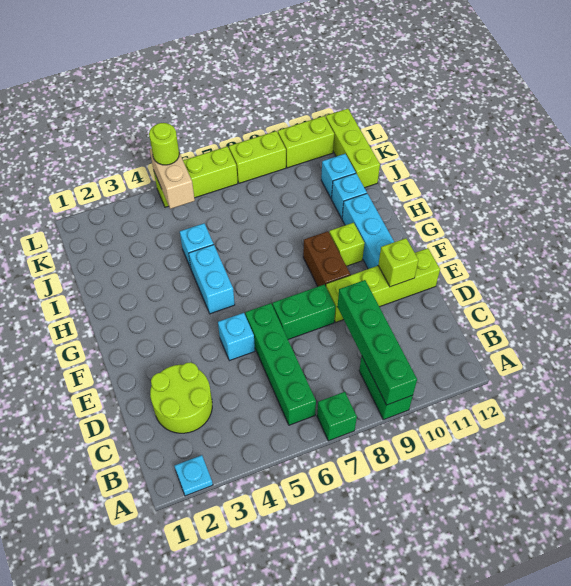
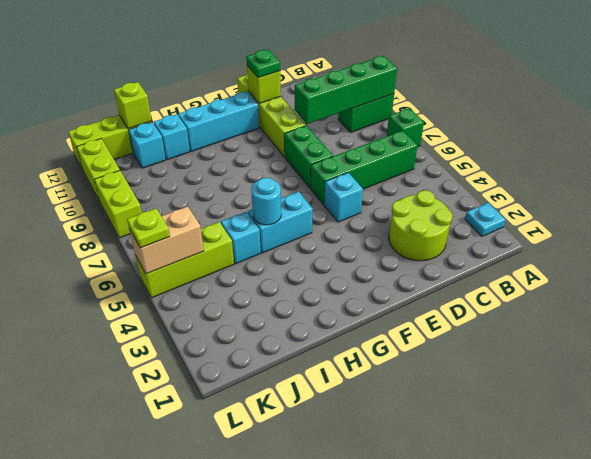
none -> green 1x1 plate [246,50,280,78]
brown 1x2 brick [303,231,350,286] -> none
lime 1x1 brick [329,223,365,266] -> lime 1x1 brick moved to [114,82,152,129]
none -> cyan 1x1 round brick [251,178,281,225]
lime 1x3 brick [154,147,238,207] -> lime 1x3 brick turned to [135,222,234,298]
lime 1x1 round brick [149,123,179,165] -> lime 1x1 plate [127,208,170,248]

